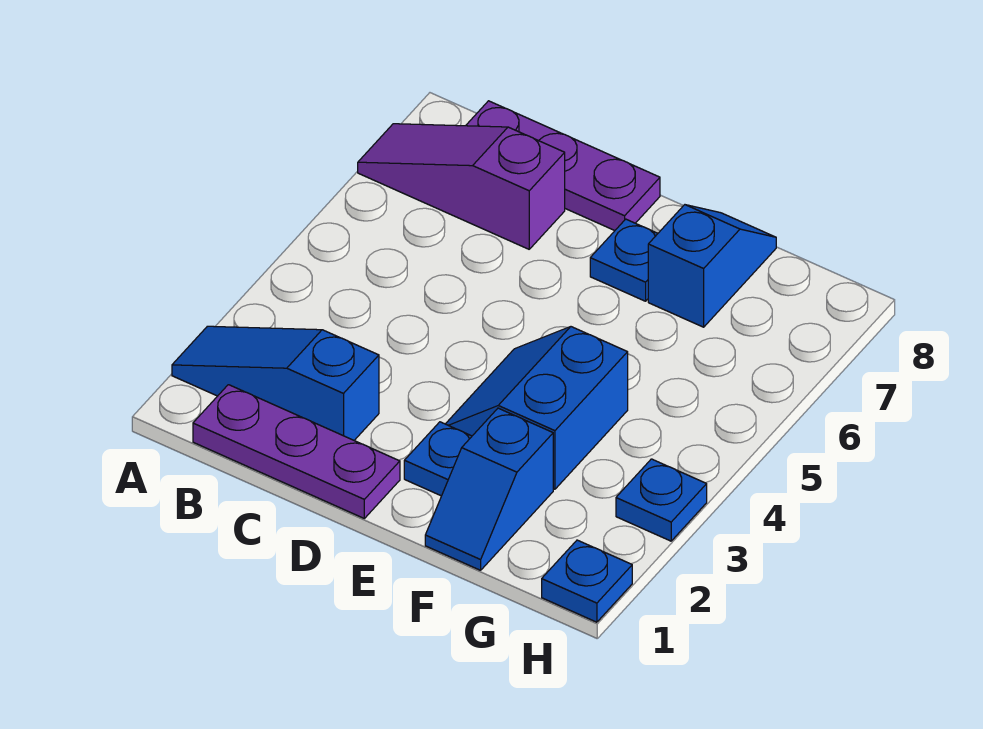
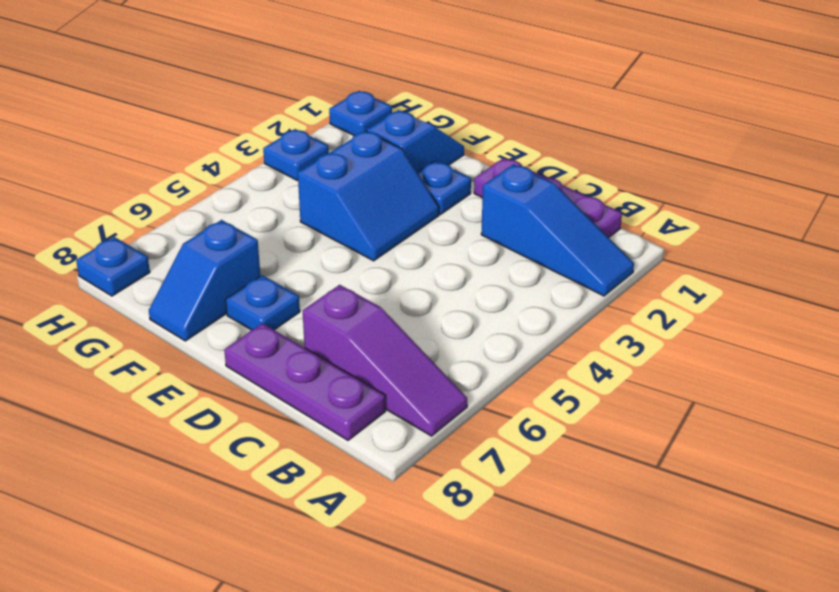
none -> blue 1x1 plate [76,237,150,296]

